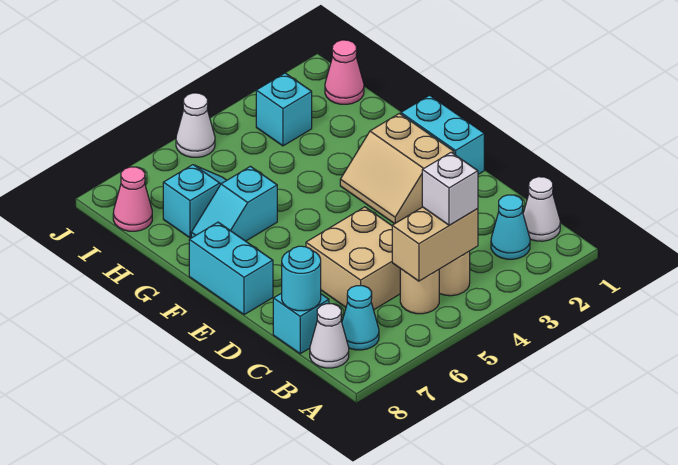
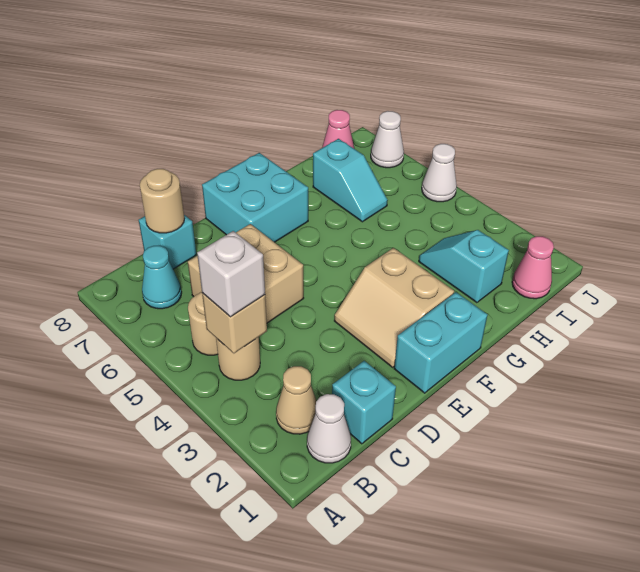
cyan 1x1 cone [491,195,530,259] -> tan 1x1 cone [276,366,316,434]
tan 1x2 brick [392,207,478,281] -> tan 1x1 brick [202,293,267,353]
white 1x1 cone [310,304,349,368] -> white 1x1 cone moved to [371,111,404,168]
cyan 1x1 round brick [282,246,321,311] -> tan 1x1 round brick [140,169,184,233]
tan 2x2 slope [340,113,454,224] -> tan 2x2 slope turned to [334,248,454,367]
cyan 1x2 brick [189,222,273,315] -> cyan 2x2 brick [202,153,308,242]
cyan 1x2 slope [191,166,277,241] -> cyan 1x2 slope moved to [419,230,509,303]
cyan 1x1 brick [256,73,312,146] -> cyan 1x1 brick moved to [332,361,396,444]

